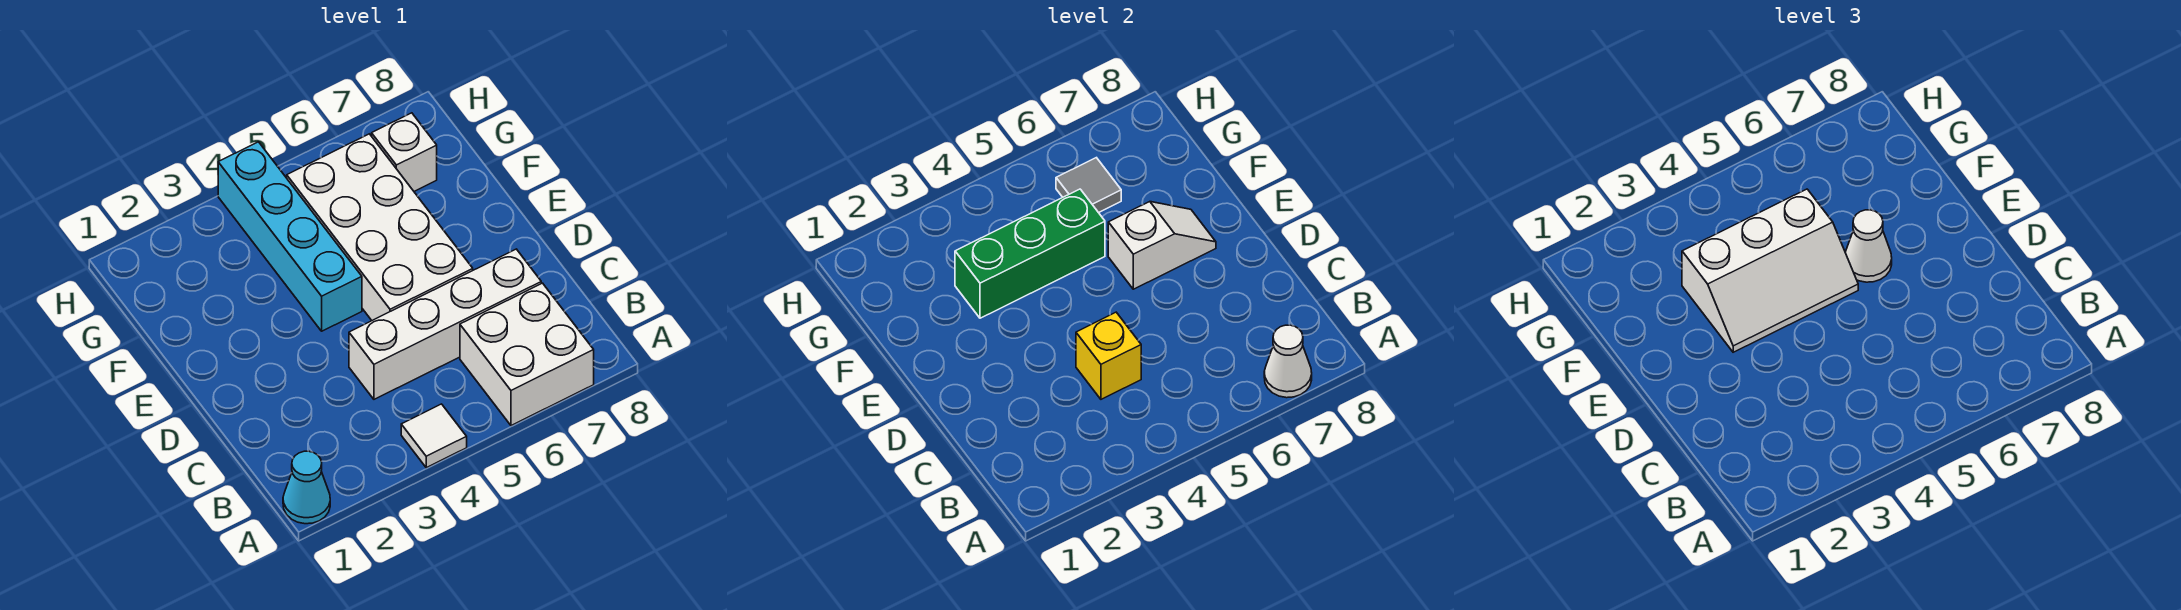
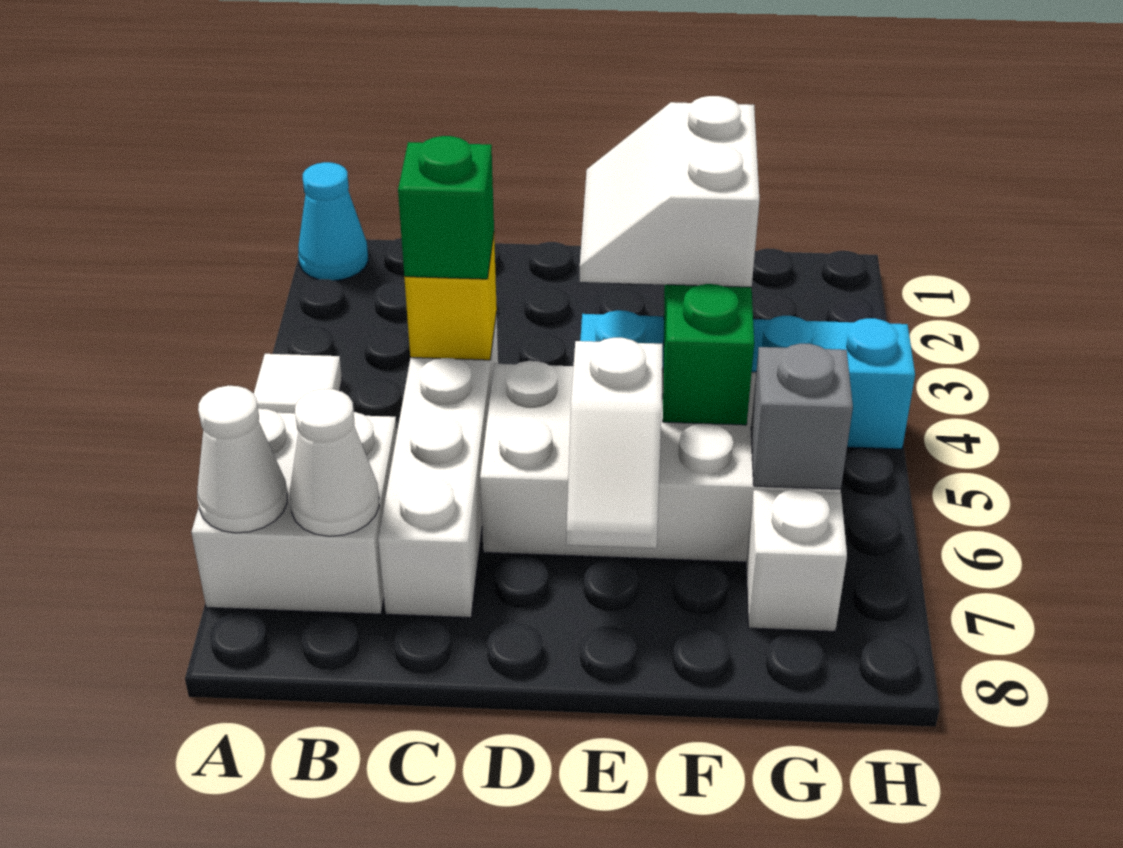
none -> green 1x1 brick [398,136,494,279]
white 2x3 slope [1682,189,1858,352] -> white 2x2 slope [579,96,759,287]
white 1x1 cone [1845,210,1892,282] -> white 1x1 cone moved to [290,389,379,536]
grey 1x1 tile [1056,158,1121,213] -> grey 1x1 brick [751,344,853,489]

